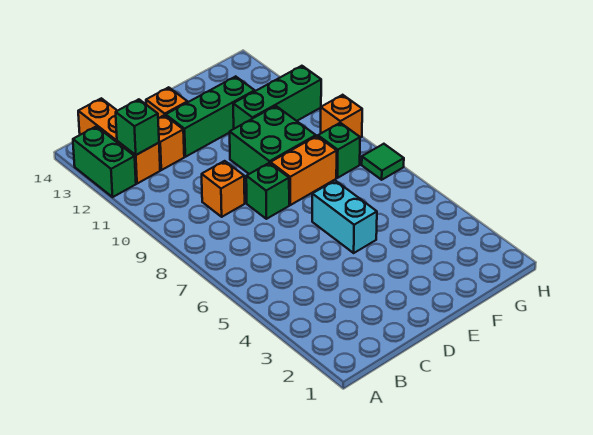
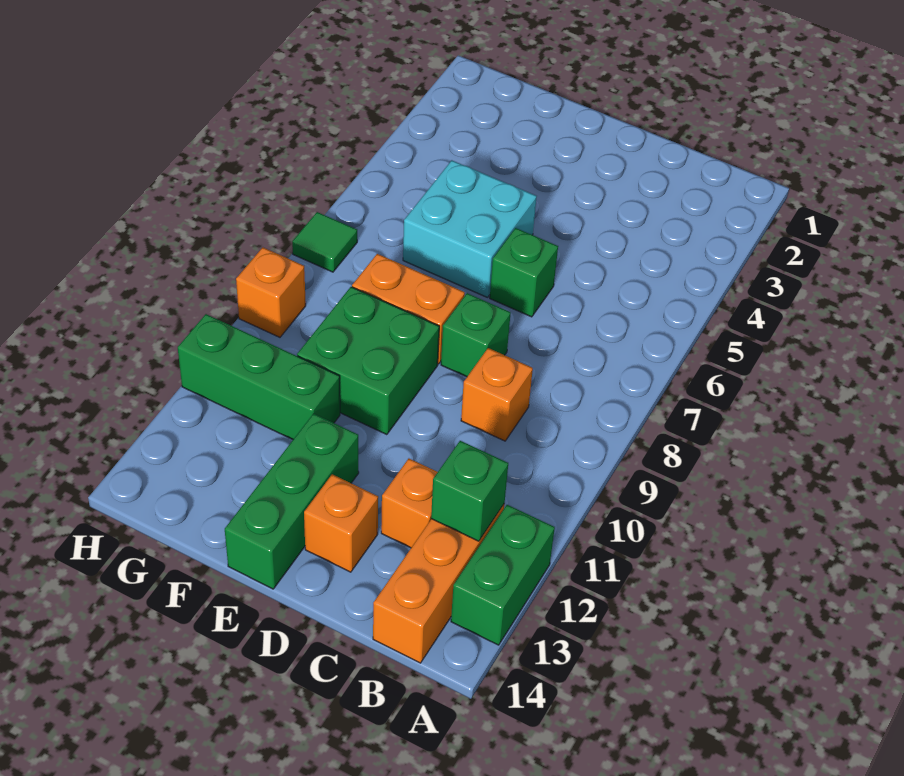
green 1x3 brick [166,76,255,157] -> green 1x3 brick turned to [225,414,359,589]
cyan 1x2 brick [312,181,377,253] -> cyan 2x2 brick [403,161,537,297]
green 1x1 brick [318,123,360,178] -> green 1x1 brick moved to [490,228,558,317]

